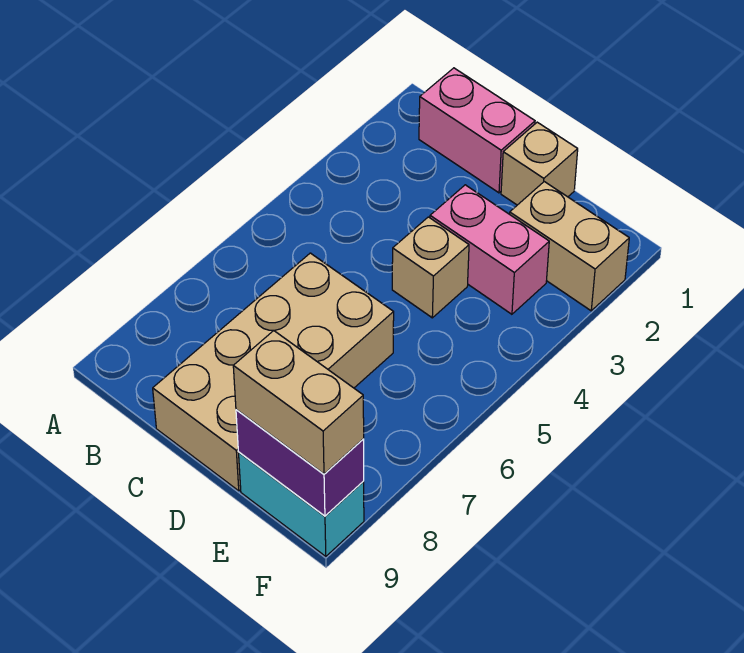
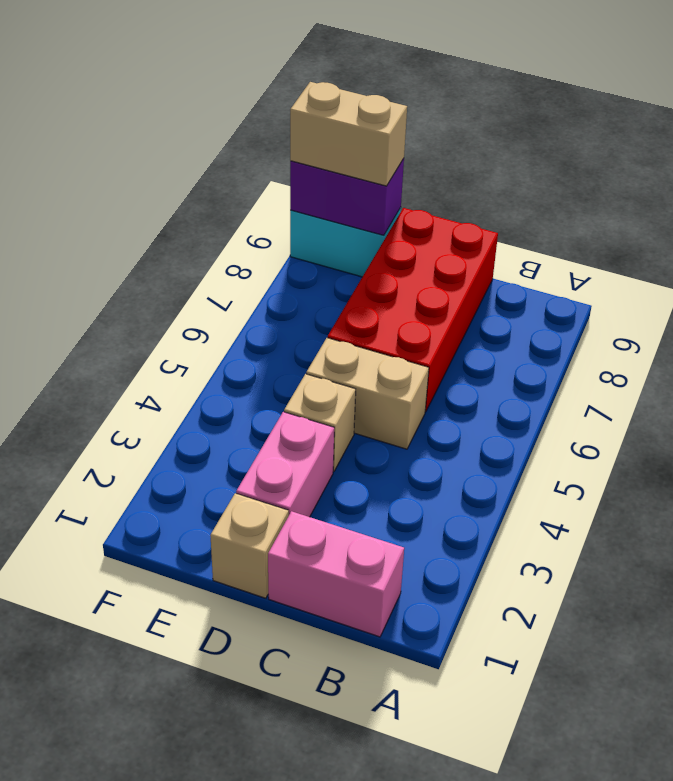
tan 2x4 brick [153,253,394,491] -> red 2x4 brick [328,208,498,412]
pink 1x2 brick [430,185,549,314] -> pink 1x2 brick turned to [236,412,334,517]
tan 1x2 brick [510,182,629,311] -> tan 1x2 brick moved to [306,338,429,449]

